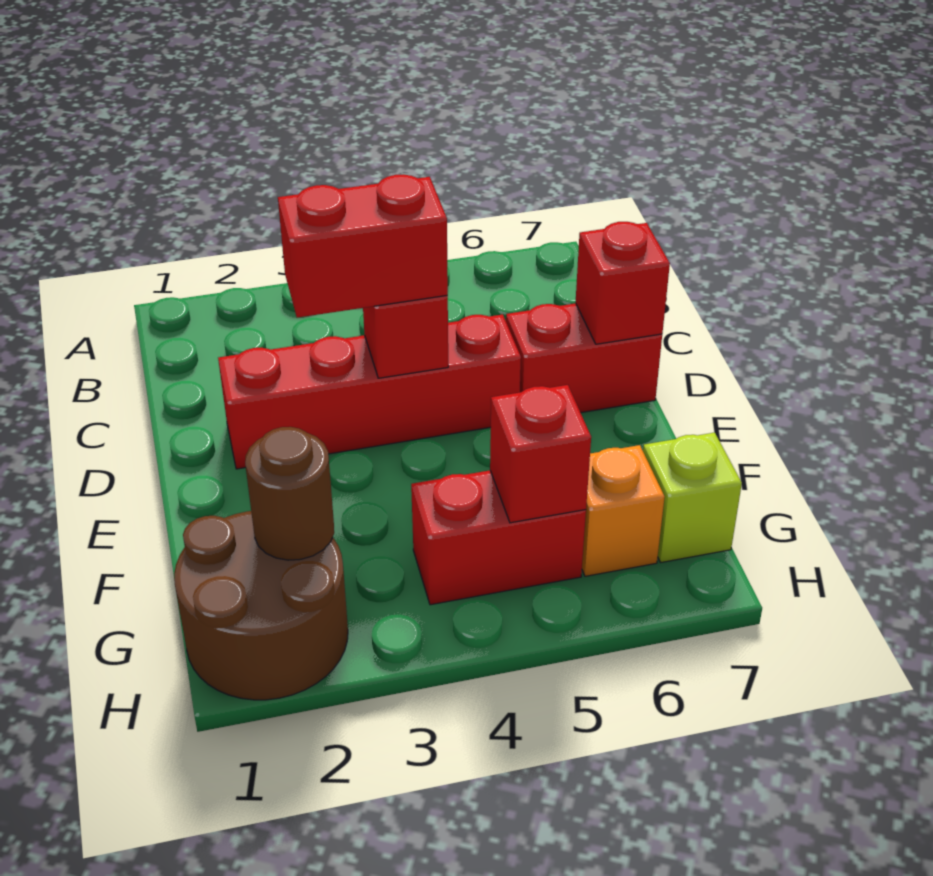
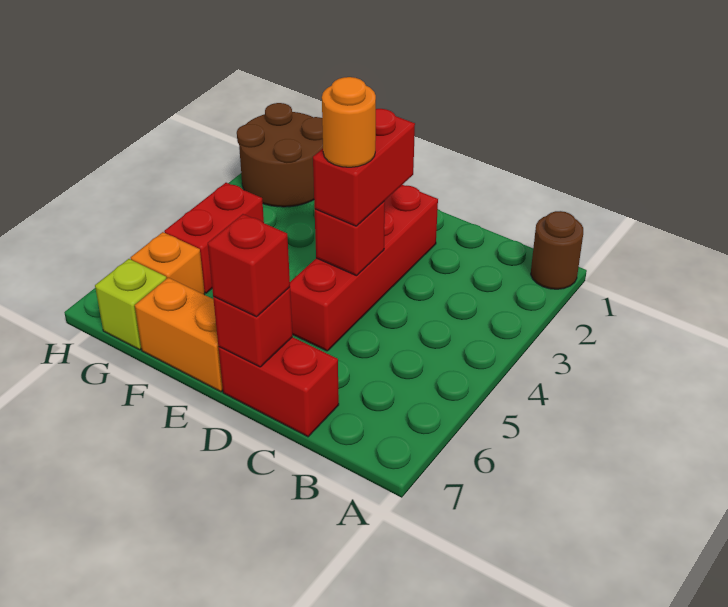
none -> orange 1x1 round brick [322,77,376,167]
red 1x2 brick [506,303,662,413] -> red 1x2 brick turned to [218,337,339,437]
none -> orange 1x2 brick [135,278,223,392]
brown 1x1 round brick [245,427,334,560] -> brown 1x1 round brick moved to [531,211,583,289]
red 1x1 brick [490,385,591,523] -> red 1x1 brick moved to [208,214,290,317]

